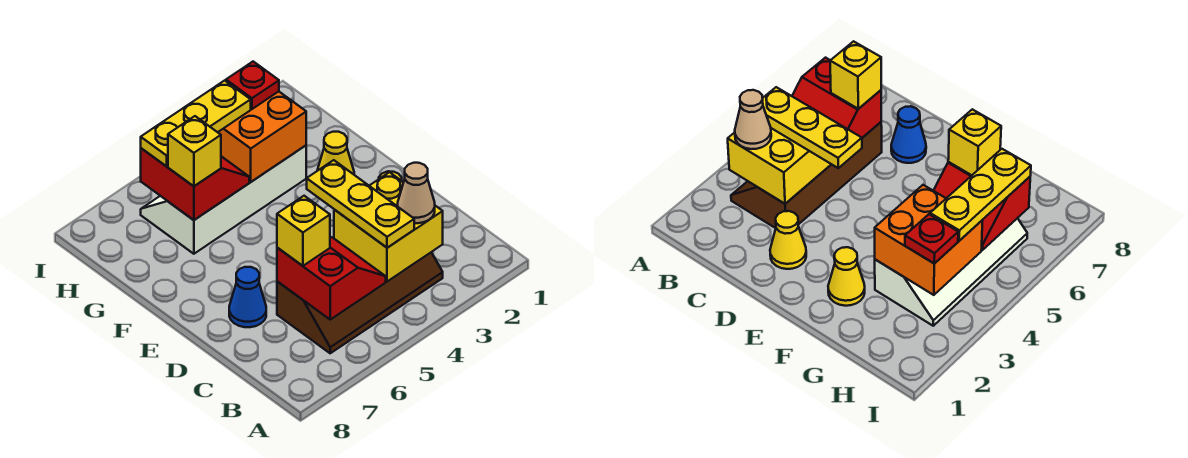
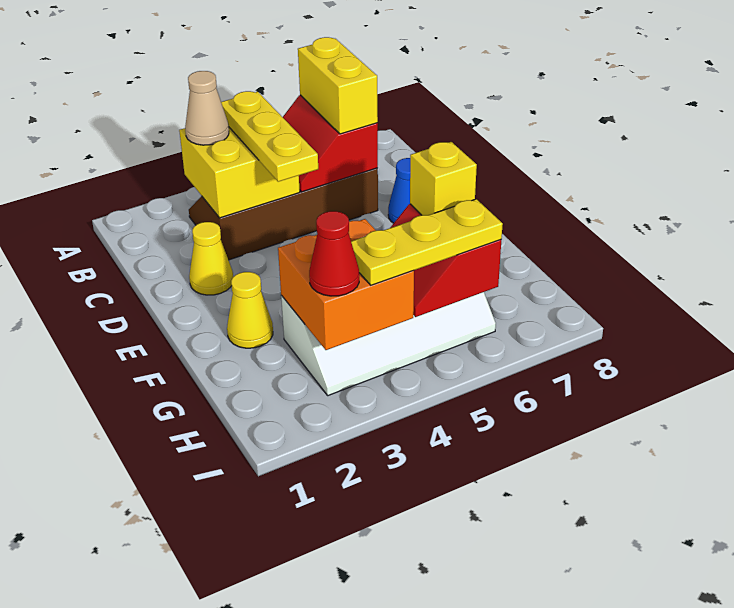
yellow 1x1 brick [277,196,330,266] -> yellow 1x2 brick [298,37,378,134]
red 1x1 plate [226,62,279,109] -> red 1x1 cone [309,211,359,296]

